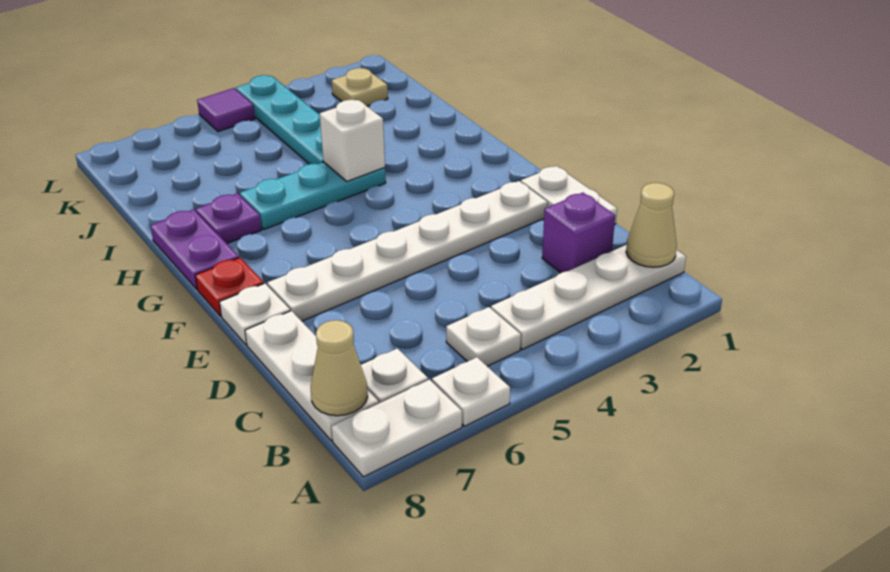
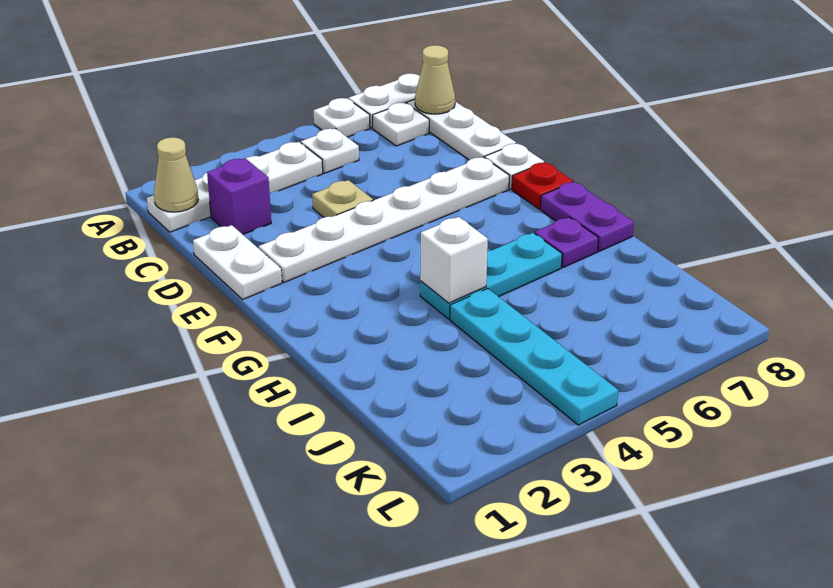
tan 1x1 plate [332,68,388,106] -> tan 1x1 plate moved to [312,180,373,217]
purple 1x1 tile [197,88,255,132] -> none

